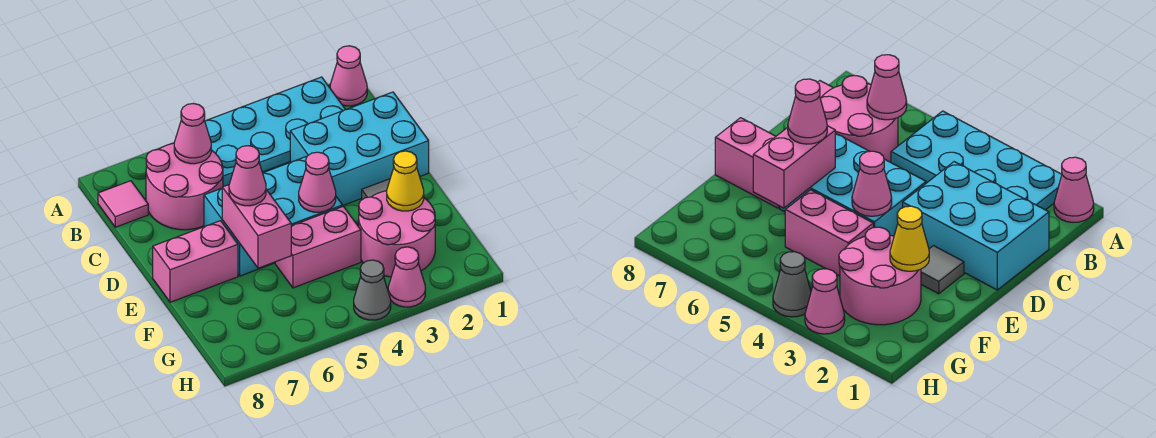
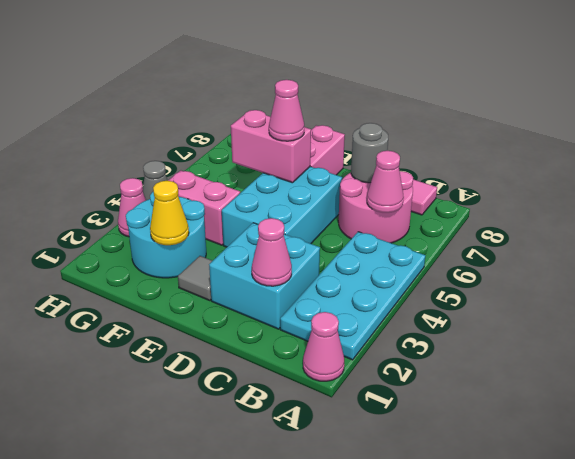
cyan 2x3 brick [290,92,429,205] -> cyan 2x2 brick [209,223,320,329]
none -> grey 1x1 round brick [351,123,388,183]
pink 1x1 cone [299,152,336,212] -> pink 1x1 cone moved to [252,218,292,286]
pink 2x2 round brick [359,191,435,277] -> cyan 2x2 round brick [126,192,206,278]
pink 1x2 brick [275,206,361,288] -> pink 1x2 brick turned to [168,171,240,245]

